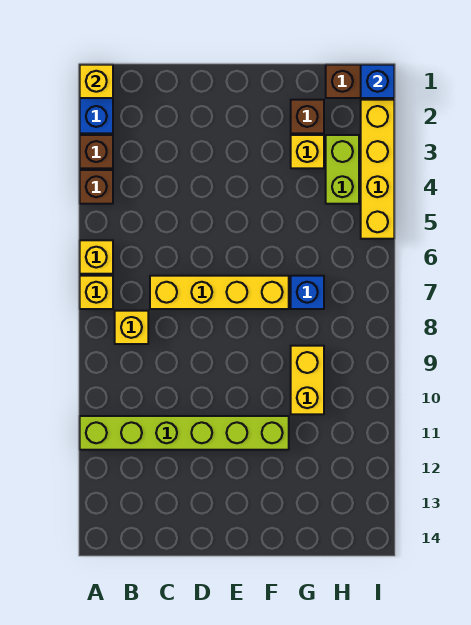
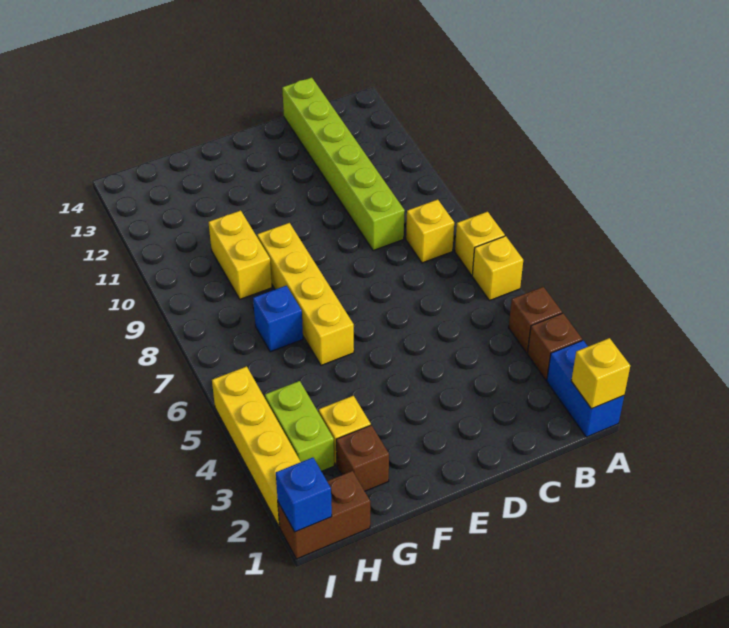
lime 1x6 brick [80,416,289,450] -> lime 1x6 brick turned to [282,78,405,251]
yellow 1x4 brick [150,276,289,309] -> yellow 1x4 brick turned to [257,223,354,365]

